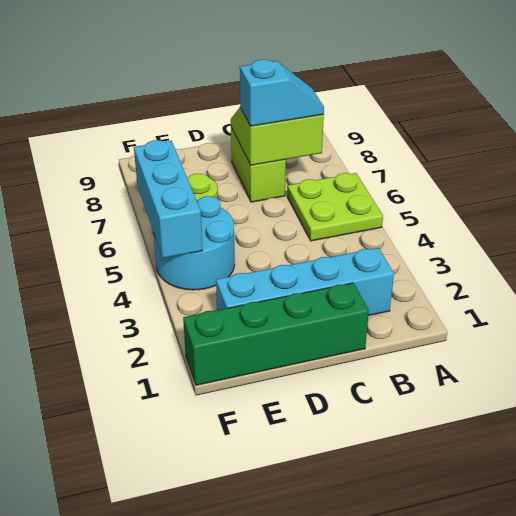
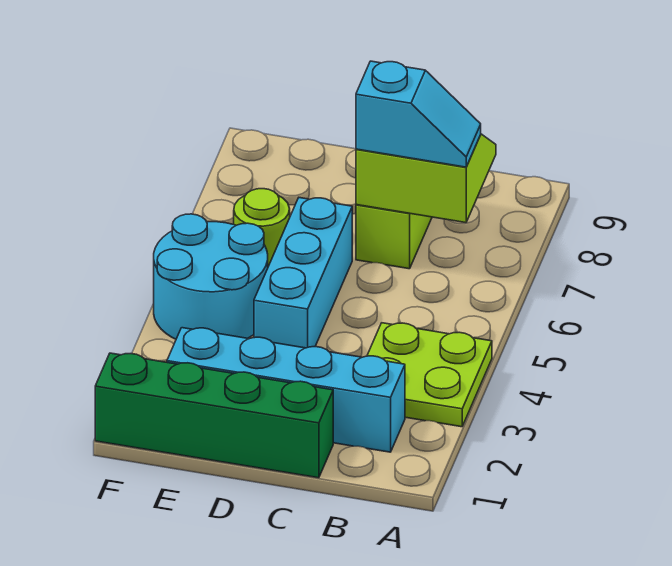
lime 2x2 plate [287,173,383,241] -> lime 2x2 plate moved to [367,323,492,427]
cyan 1x3 brick [134,140,203,258] -> cyan 1x3 brick moved to [254,198,352,348]

